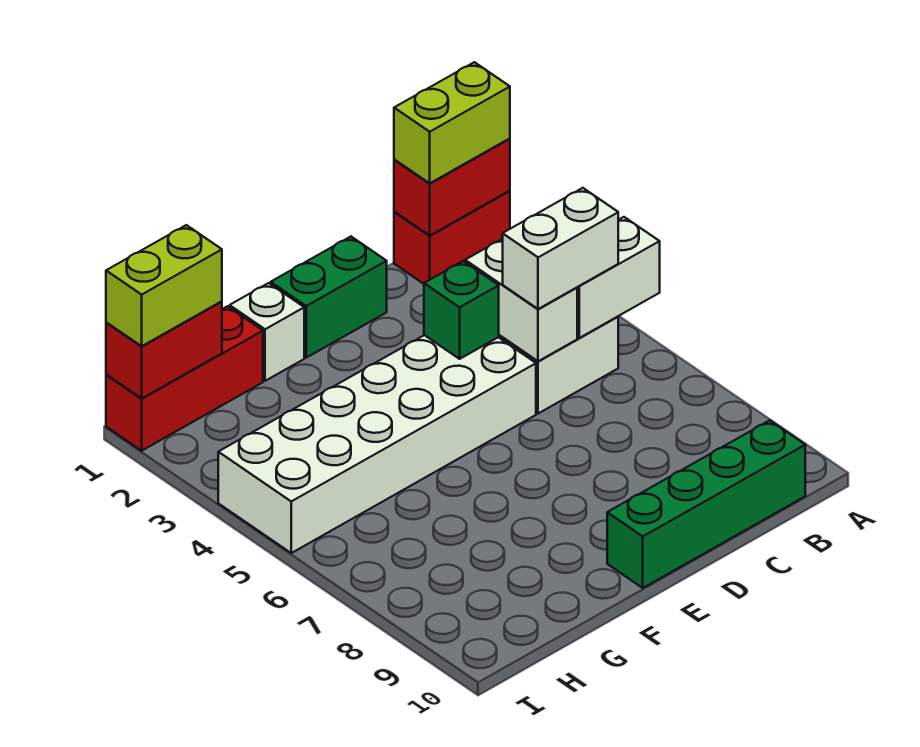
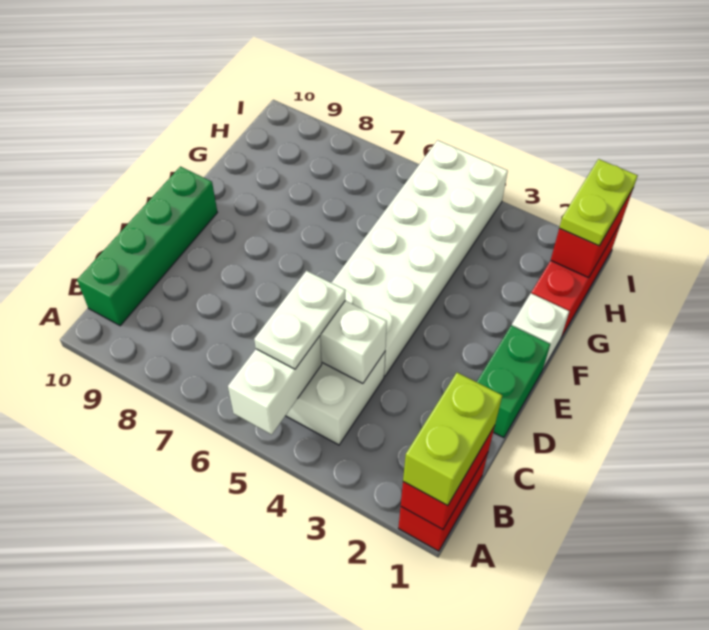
white 1x2 brick [503,188,618,309] -> white 1x2 plate [254,271,345,369]
green 1x1 brick [424,261,499,359] -> none
lime 1x2 brick [106,225,222,346] -> lime 1x2 plate [559,159,638,246]

